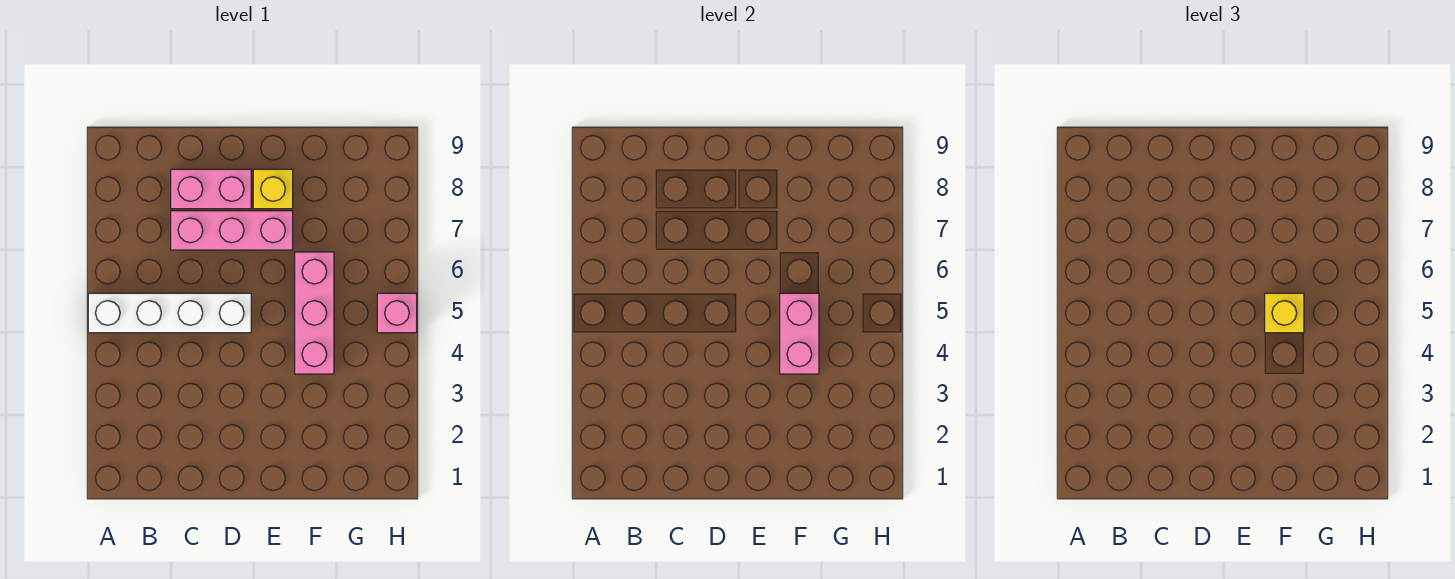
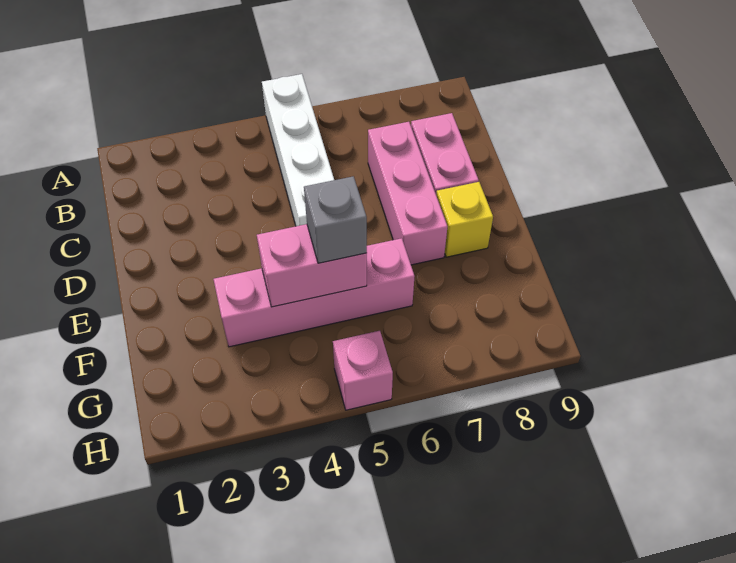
pink 1x3 brick [295,252,334,374] -> pink 1x4 brick [213,238,415,347]
yellow 1x1 brick [1265,293,1304,333] -> grey 1x1 brick [304,176,367,263]

